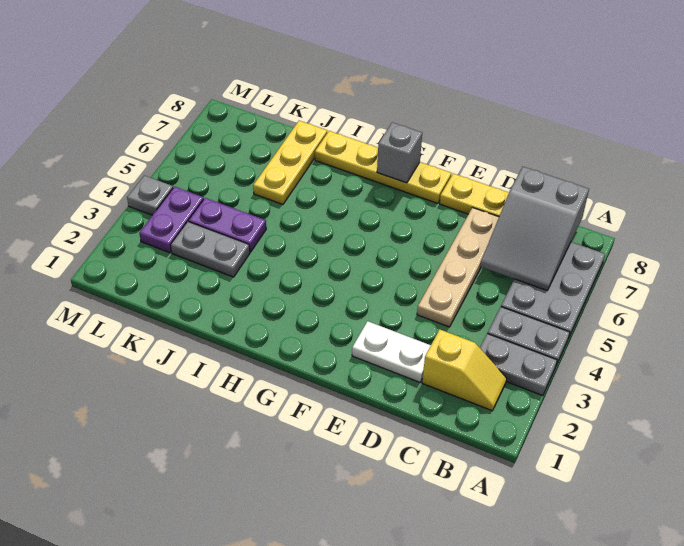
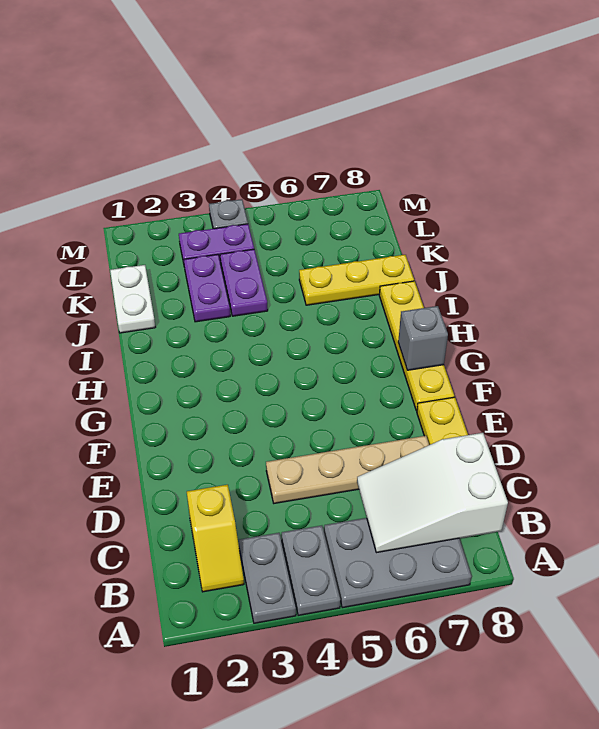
grey 2x3 slope [480,167,589,290] -> white 2x3 slope [357,433,508,553]
white 1x2 plate [352,321,431,382] -> white 1x2 plate moved to [110,265,155,333]
grey 1x2 plate [171,222,250,277] -> purple 1x2 plate [184,254,230,322]

